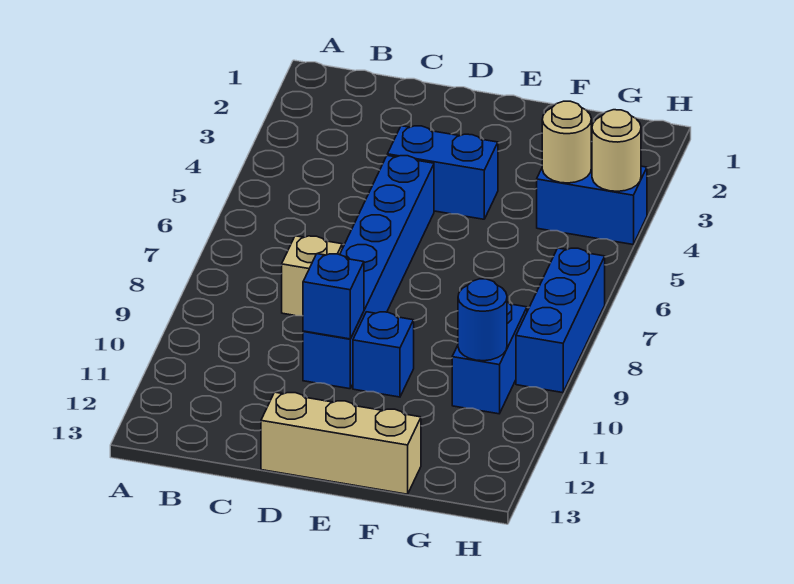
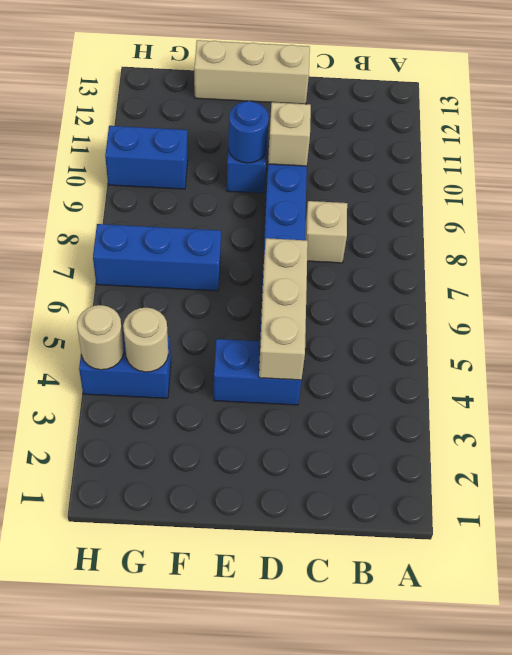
none -> tan 1x3 brick [259,238,308,380]
blue 1x1 brick [303,254,364,339] -> tan 1x1 brick [268,102,311,166]
blue 1x2 brick [452,302,527,414] -> blue 1x2 brick turned to [105,126,188,189]
blue 1x1 round brick [458,279,507,361] -> blue 1x1 round brick moved to [228,101,269,163]
blue 1x3 brick [516,248,605,393] -> blue 1x3 brick turned to [93,224,221,291]

